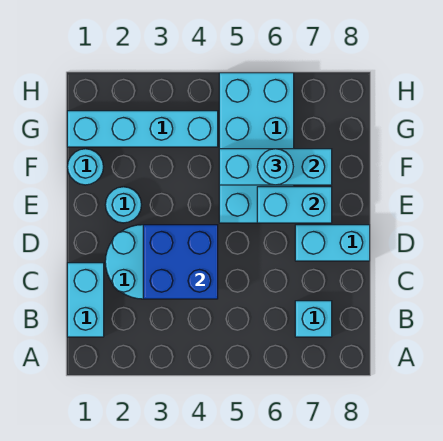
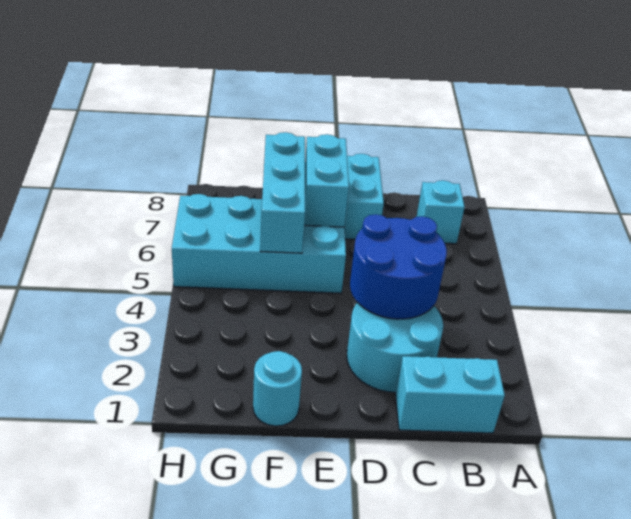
blue 2x2 brick [143,225,218,299] -> blue 2x2 round brick [350,214,447,319]
cyan 1x1 round brick [105,187,141,223] -> none
cyan 1x1 round brick [257,149,293,185] -> none
cyan 1x4 brick [67,111,218,147] -> none

